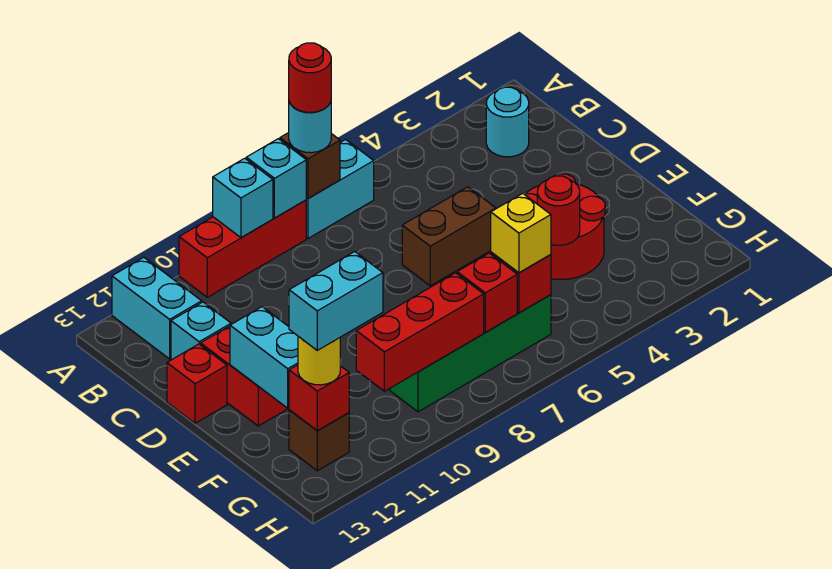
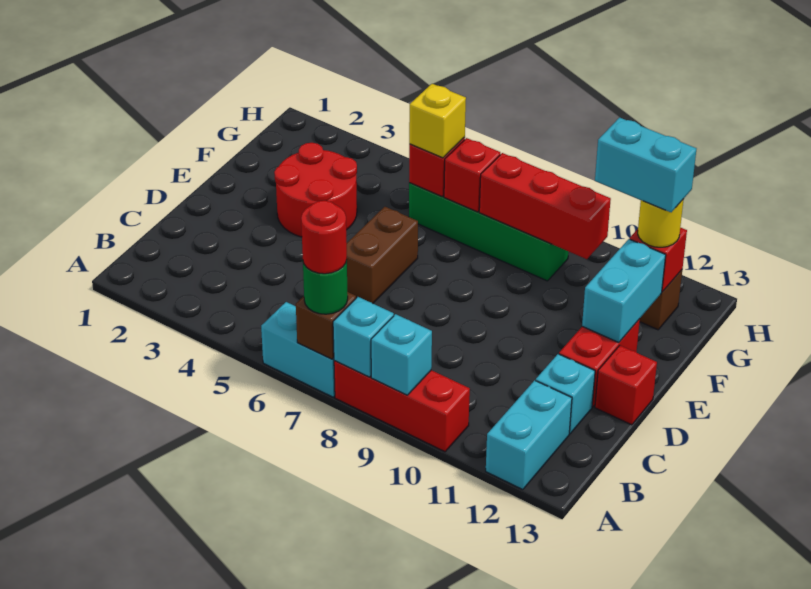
cyan 1x1 round brick [289,102,331,153] -> green 1x1 round brick [303,260,348,314]
cyan 1x1 round brick [486,87,529,157] -> none
brown 1x2 brick [402,187,496,286] -> brown 1x2 brick turned to [347,207,418,303]
red 1x1 round brick [537,176,580,245] -> none

